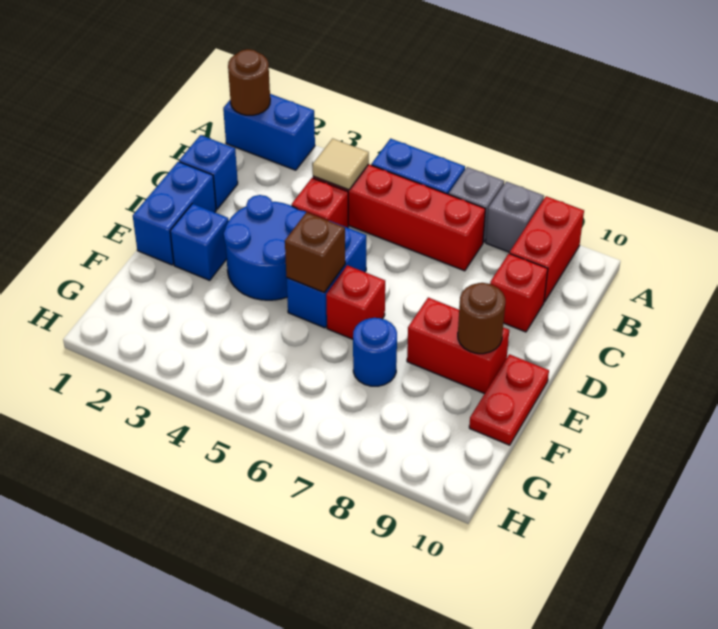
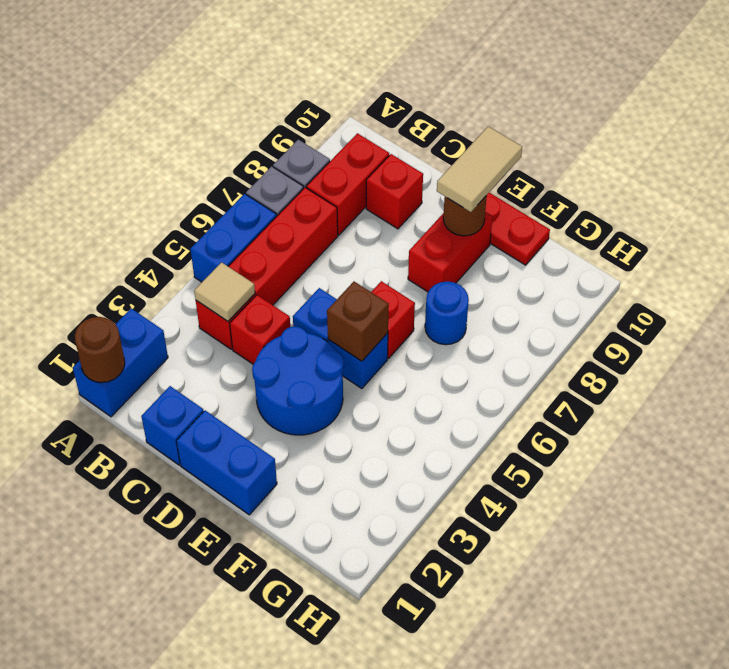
red 1x2 brick [510,196,584,302] -> red 1x2 brick turned to [306,133,389,235]
blue 1x1 brick [170,204,229,280] -> none
none -> tan 1x2 tile [437,126,522,212]

